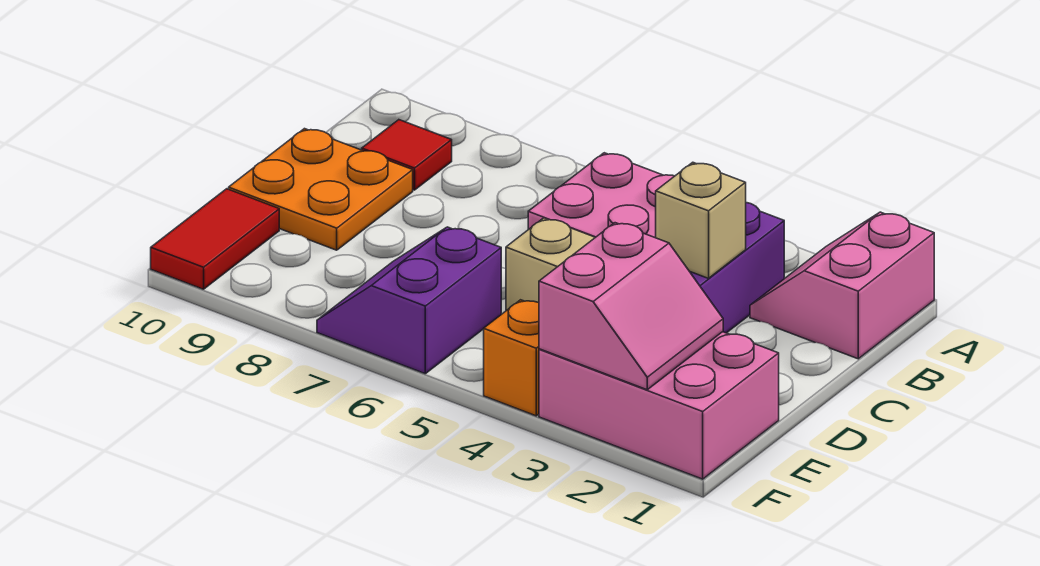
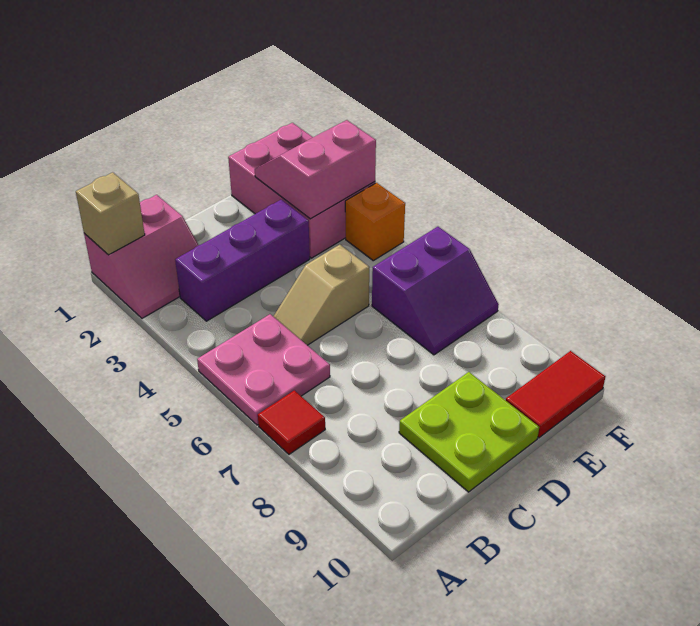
red 1x1 tile [362,120,452,190] -> red 1x1 tile moved to [258,390,325,454]
tan 1x1 brick [656,162,746,278] -> tan 1x1 brick moved to [76,172,145,255]
orange 2x2 plate [229,129,413,250] -> lime 2x2 plate [399,372,539,492]

